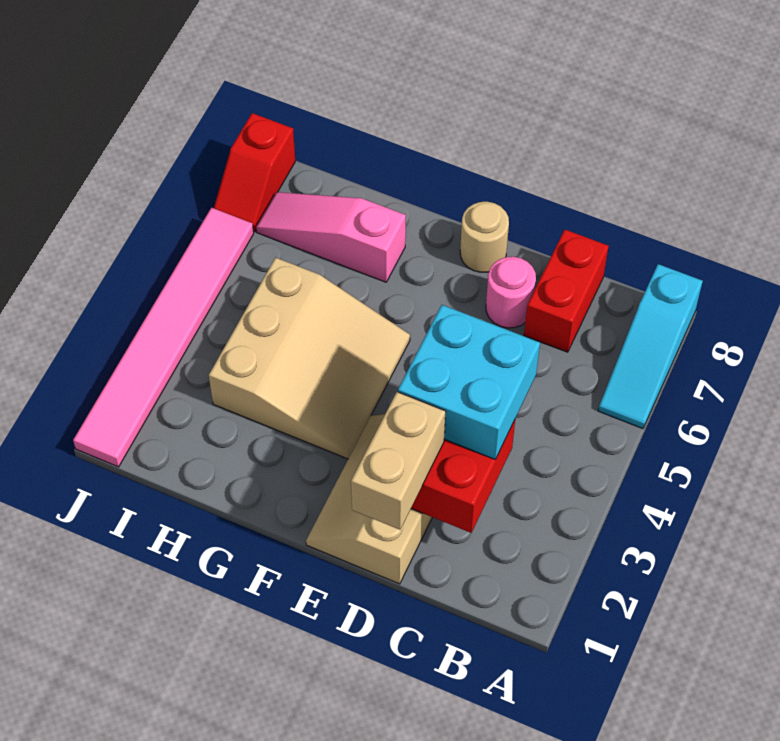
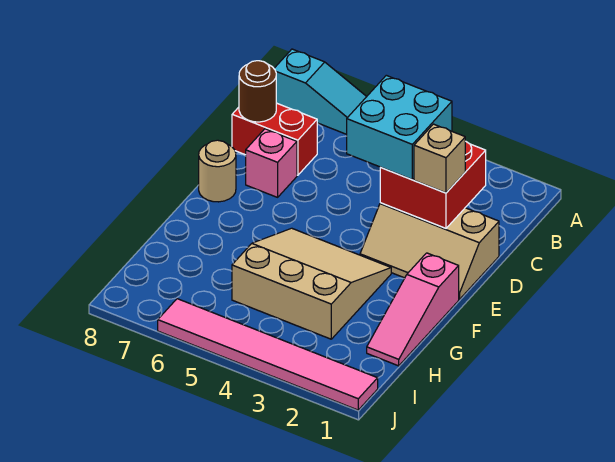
none -> brown 1x1 round brick [239,61,276,122]
tan 1x2 brick [351,392,446,530] -> tan 1x1 brick [414,124,465,193]
pink 1x1 round brick [486,257,536,328] -> pink 1x1 brick [246,129,297,197]
pink 1x3 slope [256,192,406,282] -> pink 1x3 slope moved to [367,253,459,366]
red 1x2 slope [214,113,295,232] -> none

